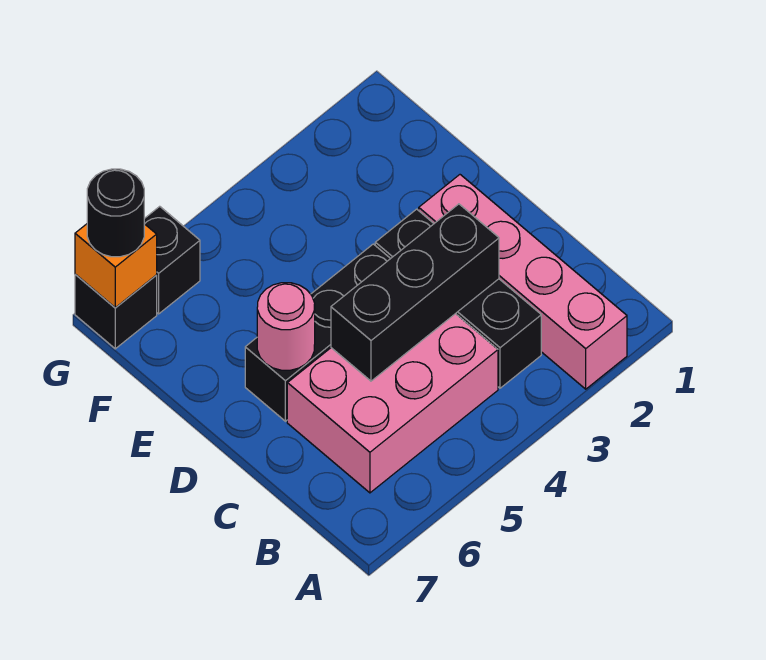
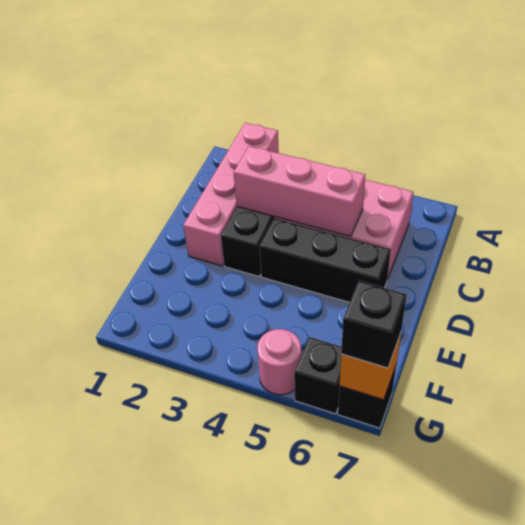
black 1x3 brick [331,204,499,381] -> pink 1x3 brick [234,146,365,237]
pink 1x1 round brick [257,283,315,370] -> pink 1x1 round brick moved to [257,329,301,395]
black 1x1 round brick [87,169,144,257] -> black 1x1 brick [341,281,407,368]

